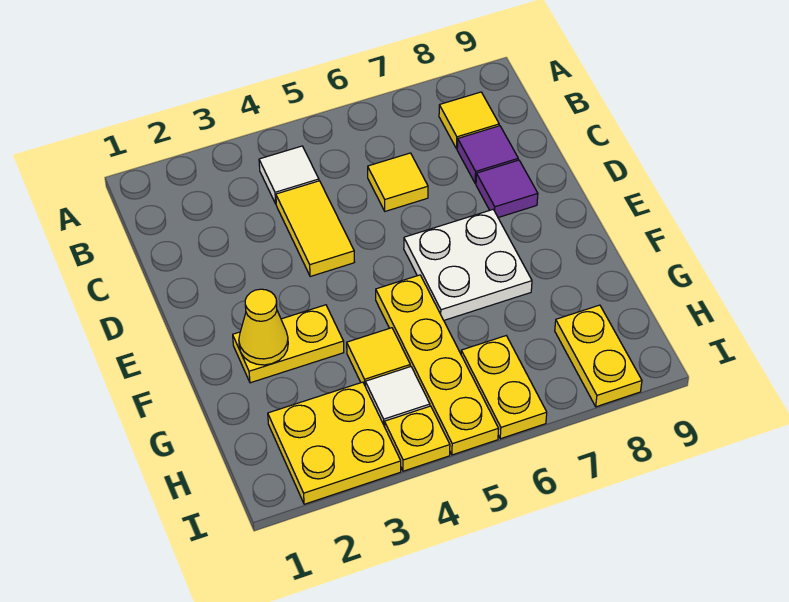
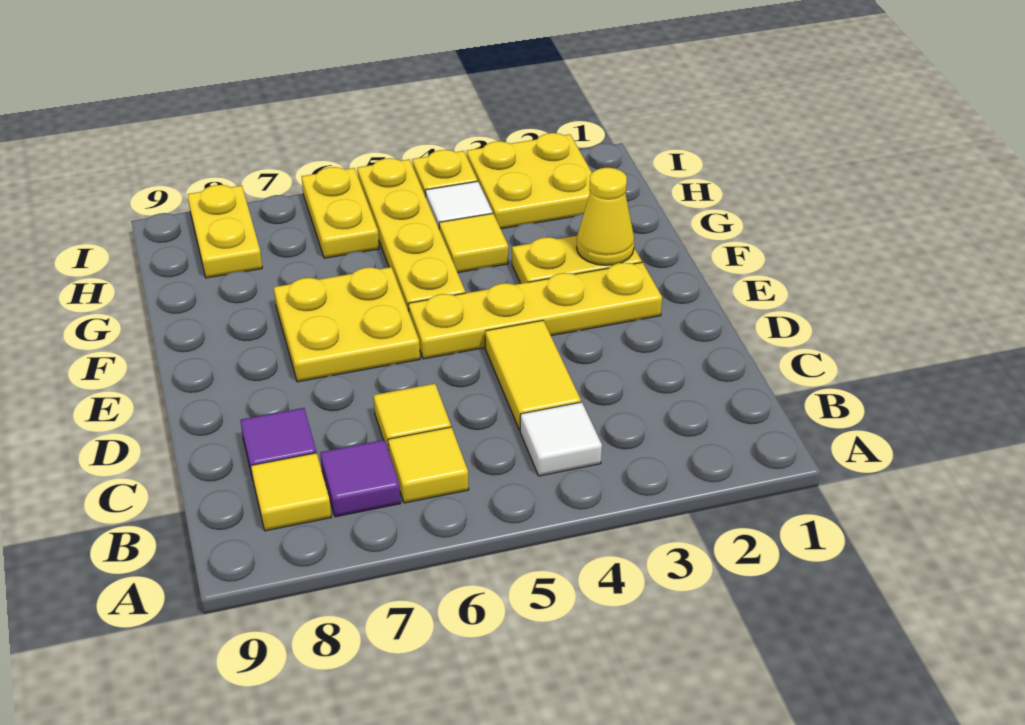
none -> yellow 1x1 tile [388,427,469,503]
purple 1x1 tile [476,160,538,218] -> purple 1x1 tile moved to [320,440,401,517]
none -> yellow 1x4 plate [408,262,662,359]
white 2x2 plate [404,210,532,320] -> yellow 2x2 plate [274,267,420,382]

